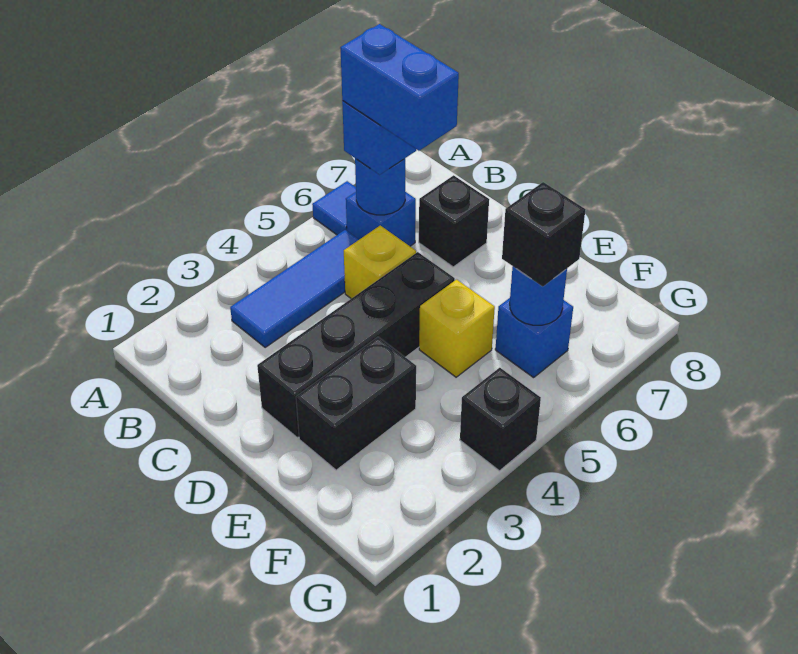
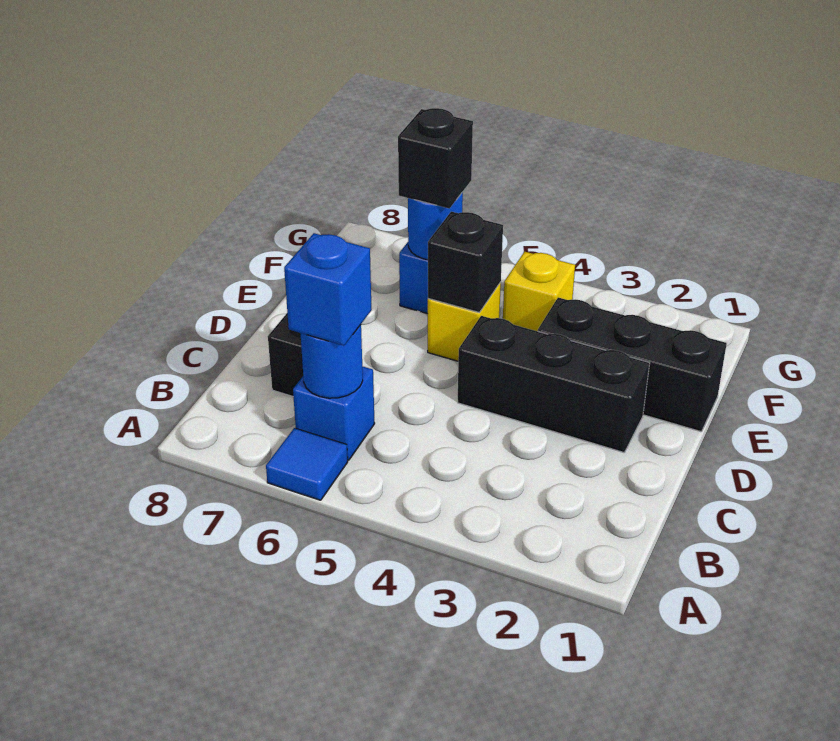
blue 1x3 tile [230,230,359,348] -> none
blue 1x2 brick [340,24,459,151] -> none
yellow 1x1 brick [344,226,416,299] -> yellow 1x1 brick moved to [503,252,575,331]
black 1x4 brick [257,252,455,438] -> black 1x3 brick [458,316,650,452]
black 1x2 brick [296,337,416,470] -> black 1x3 brick [538,298,727,432]
black 1x1 brick [460,368,541,471] -> black 1x1 brick moved to [428,212,503,313]

